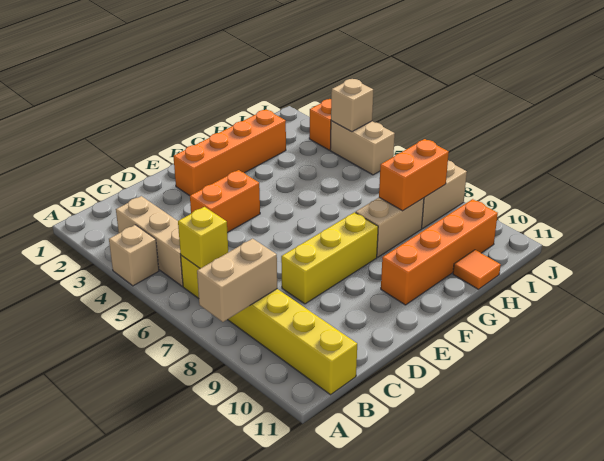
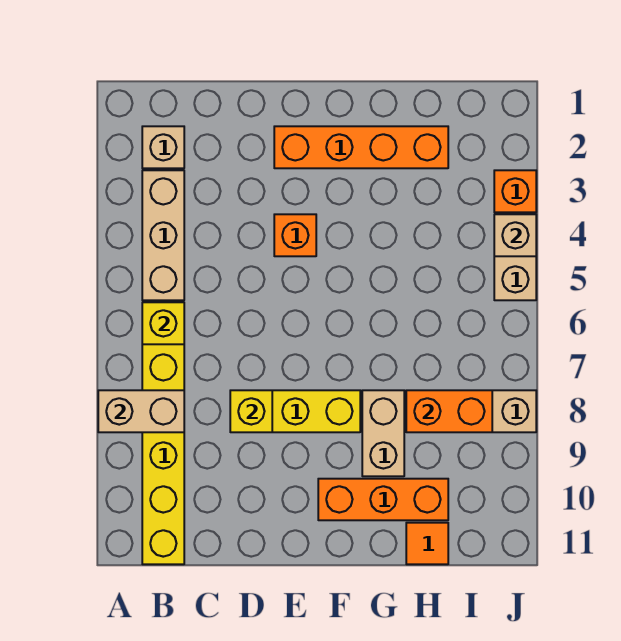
tan 1x1 brick [109,225,159,286] -> tan 1x1 brick moved to [142,126,184,168]
orange 1x2 brick [190,170,260,233] -> orange 1x1 brick [274,214,316,256]
none -> yellow 1x1 brick [230,390,272,432]
orange 1x4 brick [381,199,498,305] -> orange 1x3 brick [318,479,448,520]
tan 1x2 brick [356,198,424,257] -> tan 1x2 brick turned to [362,390,404,476]

